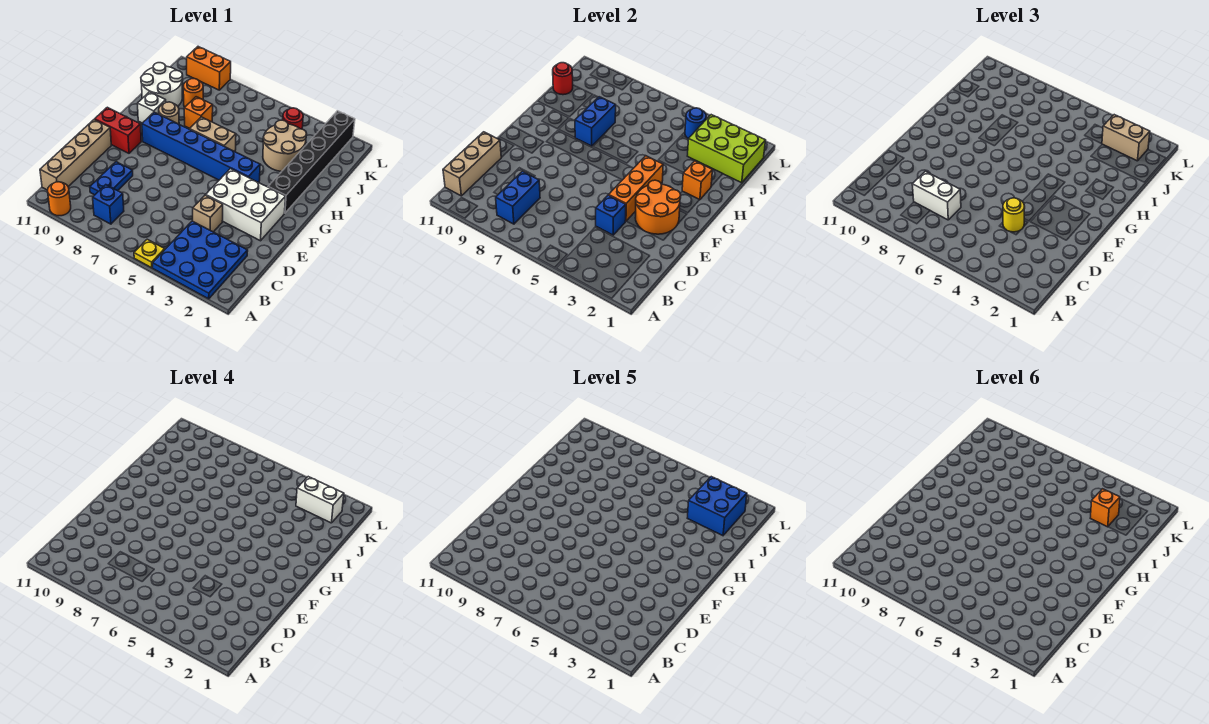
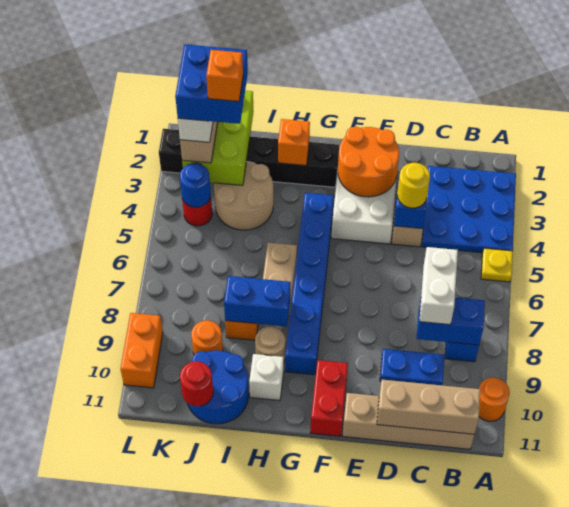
orange 1x3 brick [609,156,663,221] -> none
white 2x2 round brick [141,63,183,106] -> blue 2x2 round brick [188,350,249,424]

